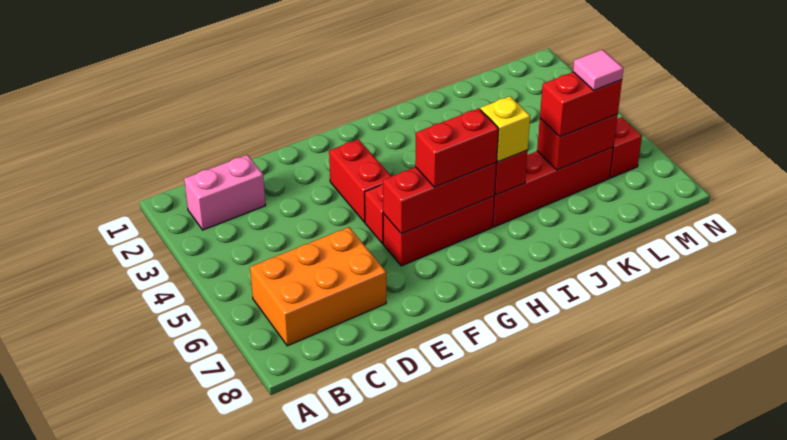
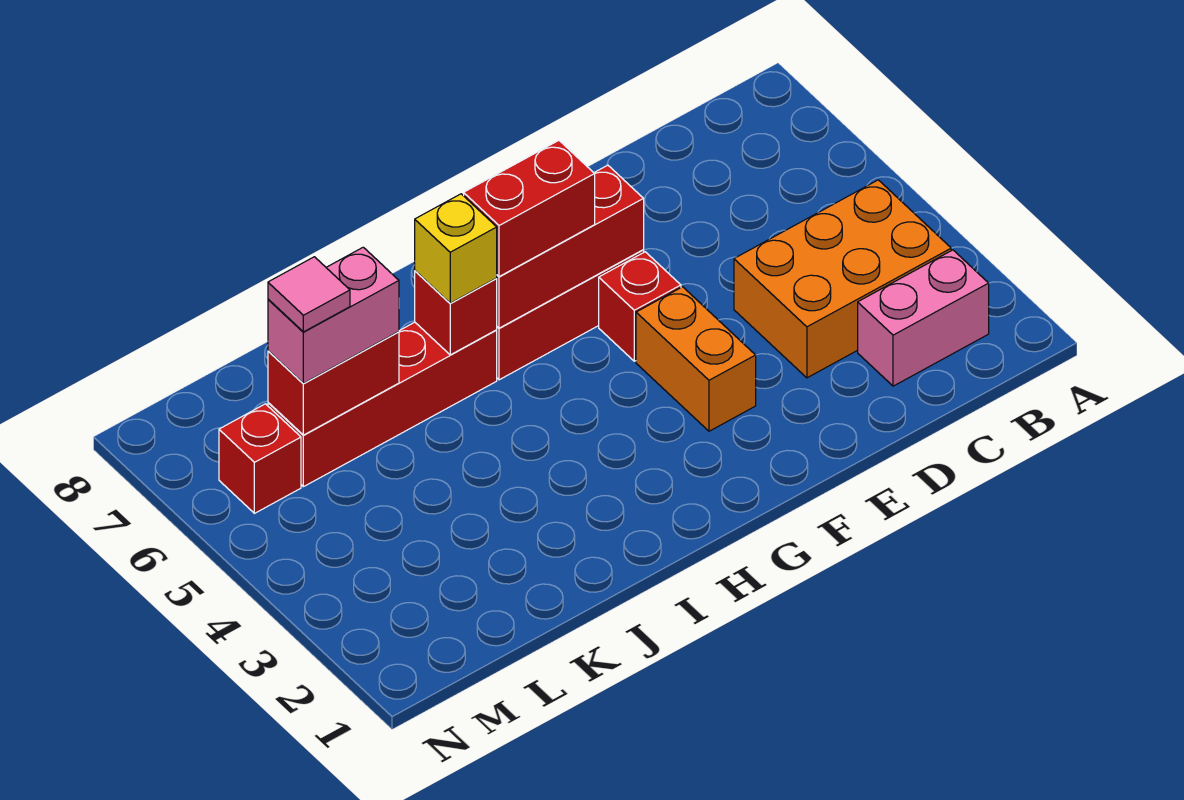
orange 2x3 brick [250,227,386,346] -> orange 2x3 brick moved to [734,180,951,378]
red 1x2 brick [329,139,391,222] -> orange 1x2 brick [636,287,756,431]
red 1x2 brick [540,72,622,137] -> pink 1x2 brick [268,247,399,383]

